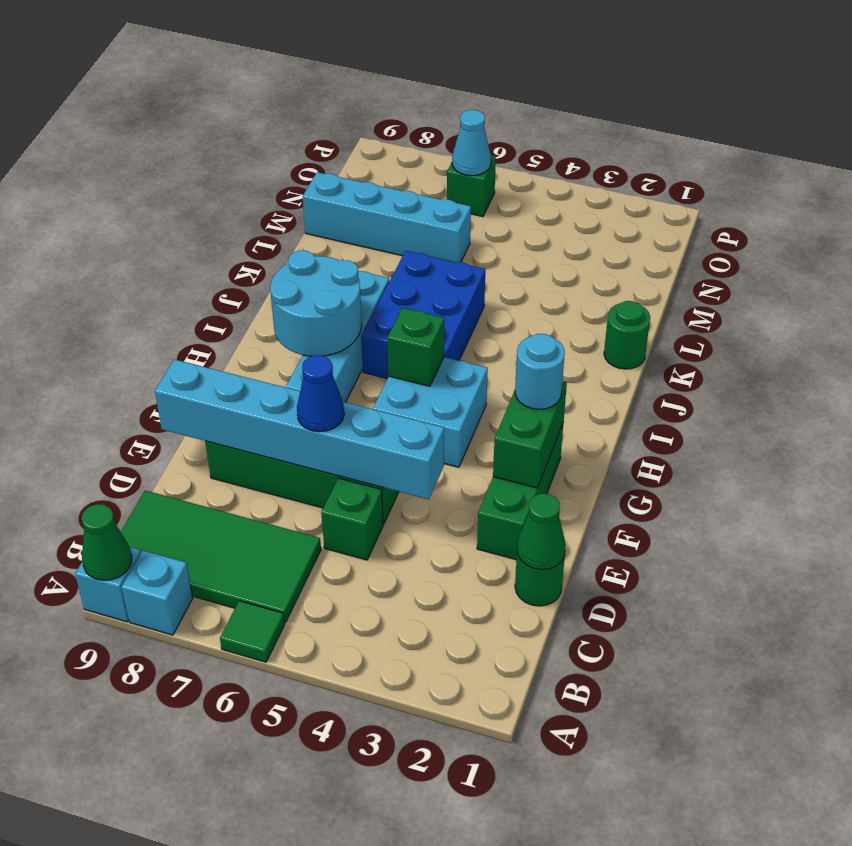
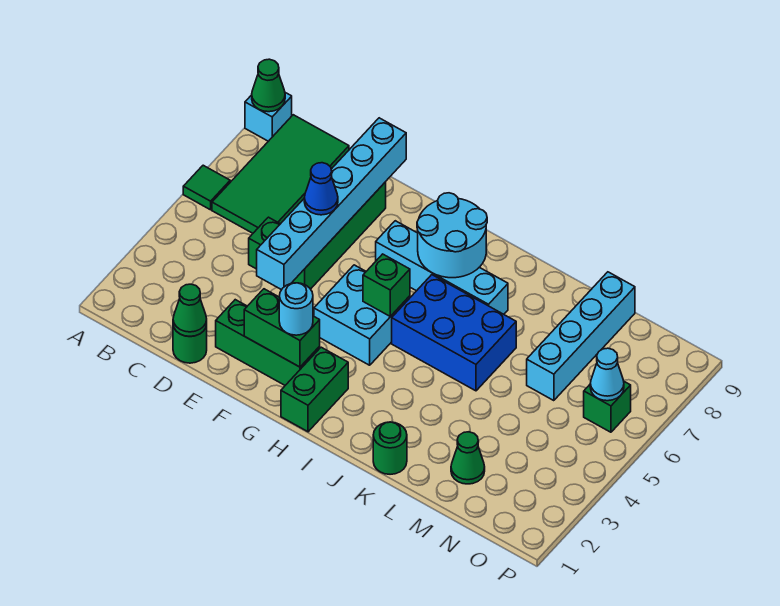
cyan 1x1 brick [122,550,193,635] -> none
none -> green 1x2 brick [281,347,348,432]
none -> green 1x1 cone [451,432,485,484]

